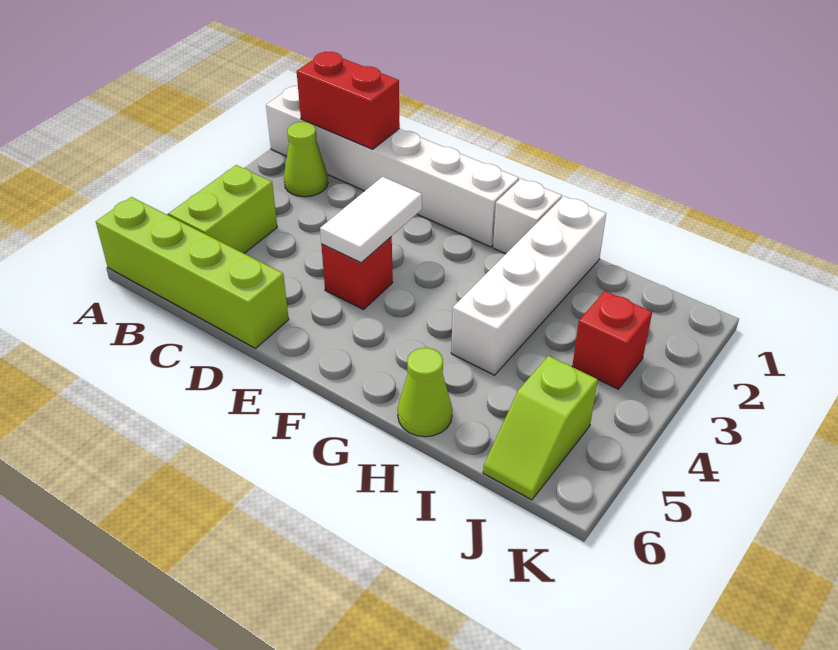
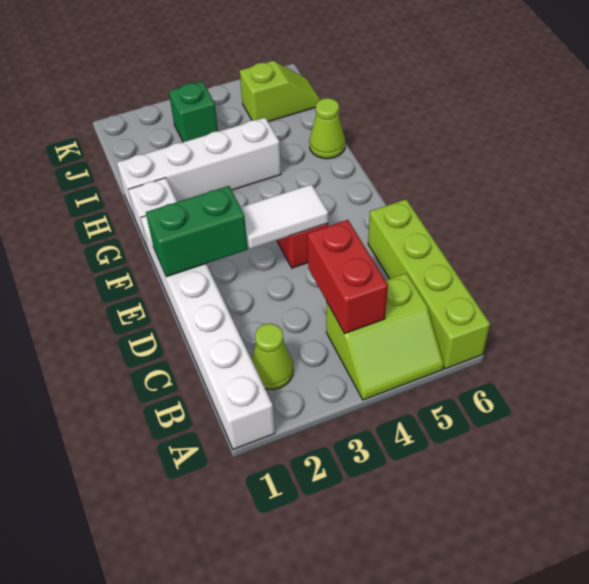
red 1x2 brick [297,52,400,149] -> red 1x2 brick moved to [308,220,388,333]
none -> green 1x2 brick [146,186,248,277]
red 1x1 brick [572,291,652,389] -> green 1x1 brick [169,81,218,142]

